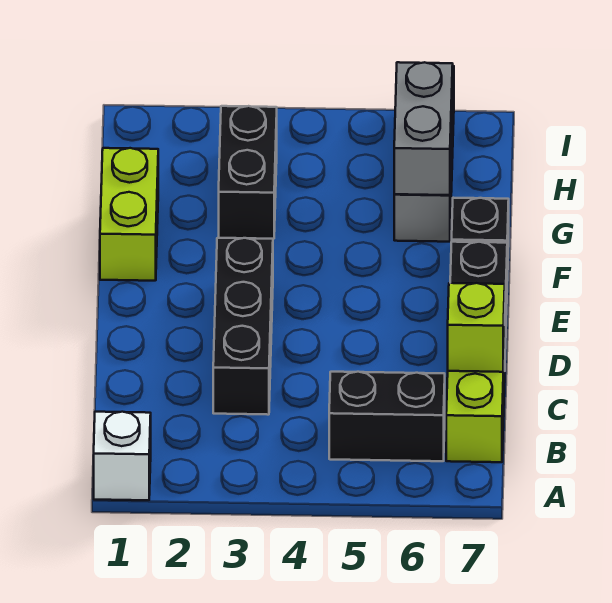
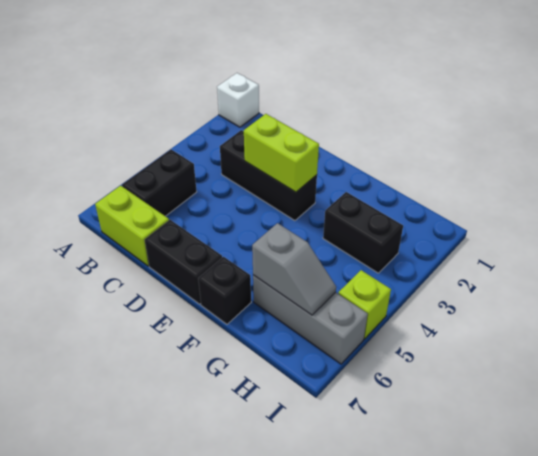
lime 1x1 brick [448,283,505,372] -> lime 1x1 brick moved to [338,270,391,339]
lime 1x2 brick [100,148,158,281] -> lime 1x2 brick moved to [244,114,319,192]
grey 1x2 brick [394,62,453,195] -> grey 1x2 slope [252,223,336,315]

